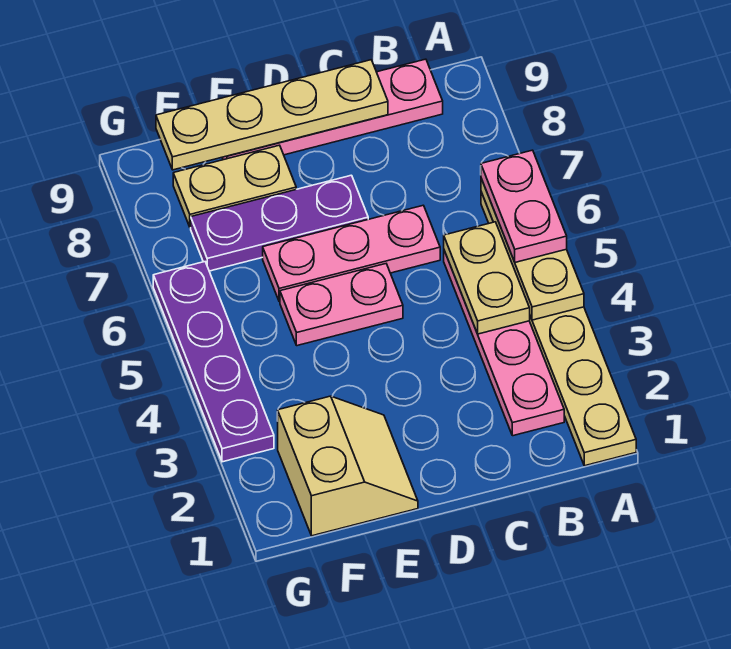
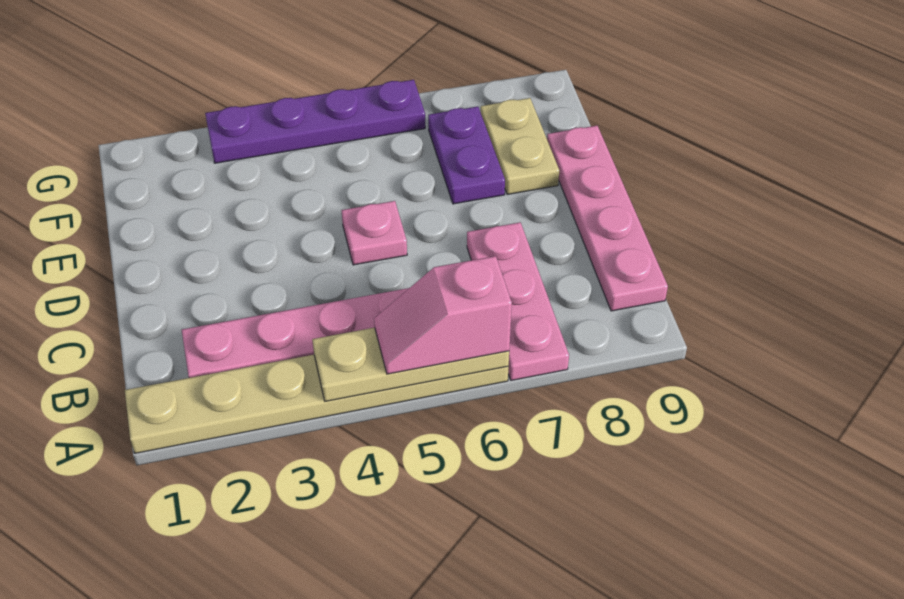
pink 1x2 plate [481,150,567,262] -> pink 1x2 slope [374,256,512,374]
tan 1x2 plate [444,222,530,334] -> none
pink 1x3 plate [263,205,440,302] -> pink 1x3 plate moved to [467,222,569,380]
tan 1x4 plate [156,60,388,170] -> none
pink 1x2 plate [280,264,403,346] -> pink 1x1 plate [341,201,407,265]
purple 1x3 plate [191,175,368,271] -> purple 1x2 plate [428,107,505,204]
tan 2x2 slope [277,396,418,536] -> none

